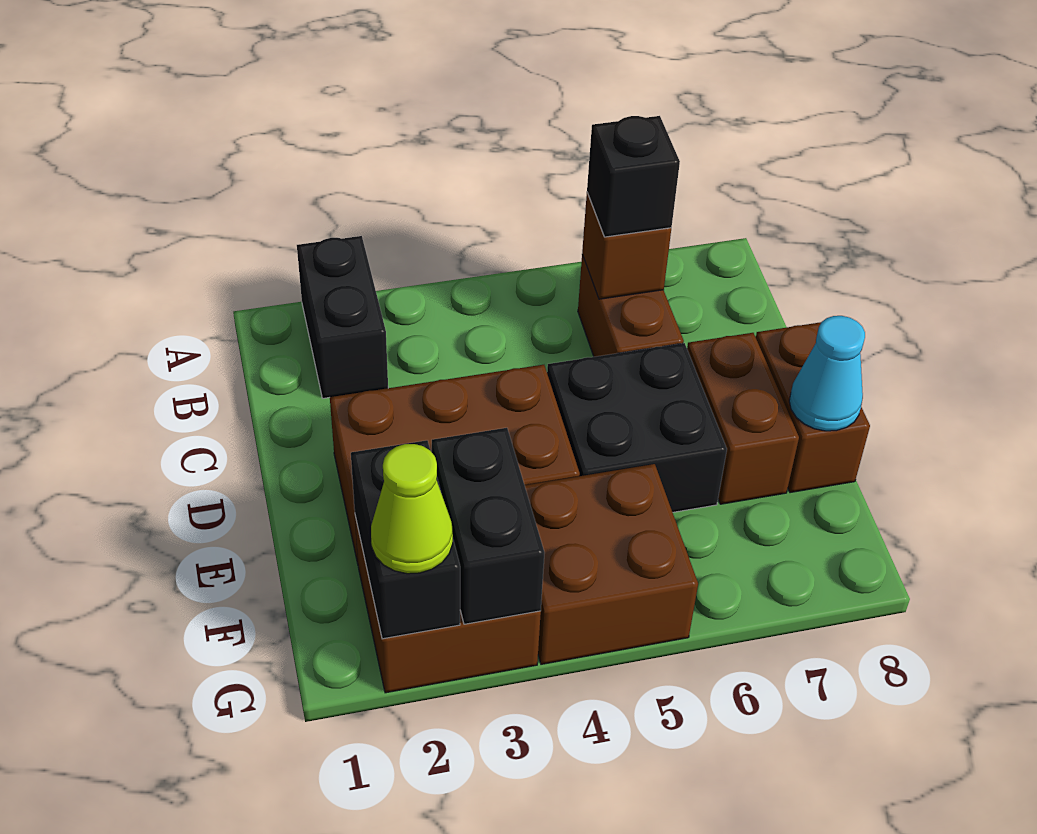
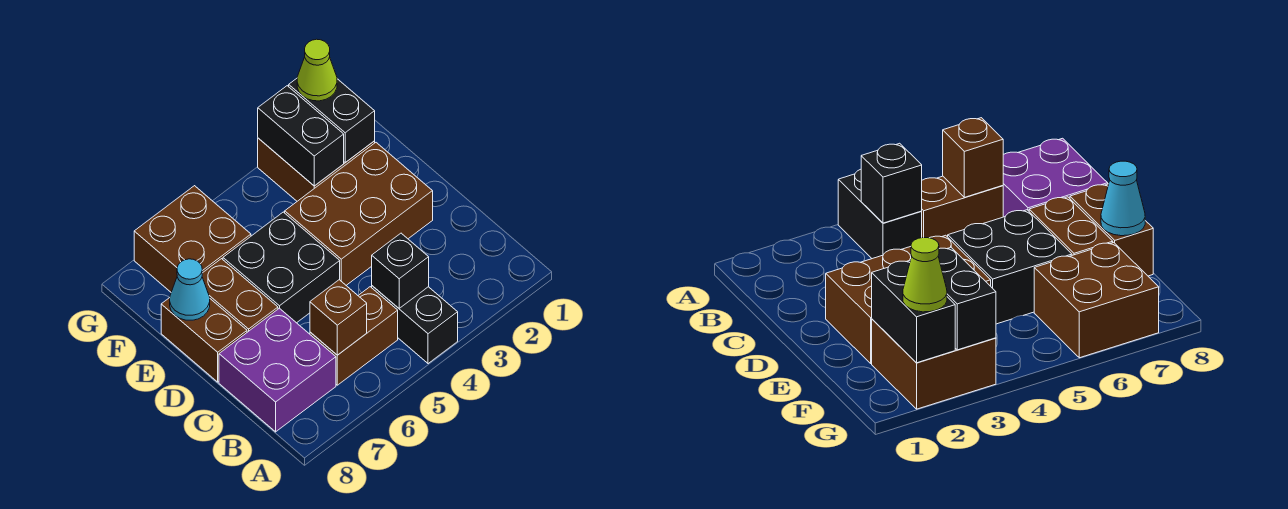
black 1x2 brick [297,236,388,398] -> black 1x2 brick moved to [372,286,458,364]
brown 1x2 brick [578,255,684,357] -> brown 1x2 brick turned to [310,287,398,385]
black 1x1 brick [587,116,680,237] -> black 1x1 brick moved to [372,233,429,308]
none -> purple 2x2 brick [219,308,336,432]
brown 2x2 brick [525,464,698,664] -> brown 2x2 brick moved to [134,186,251,292]

